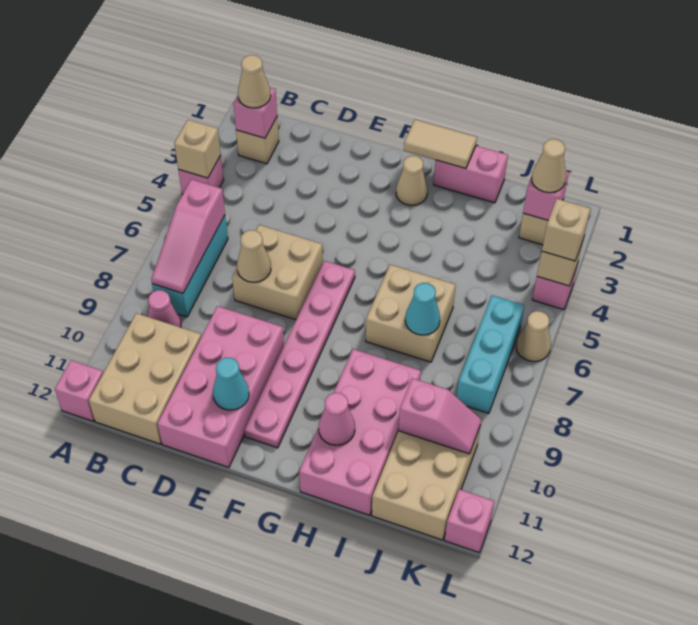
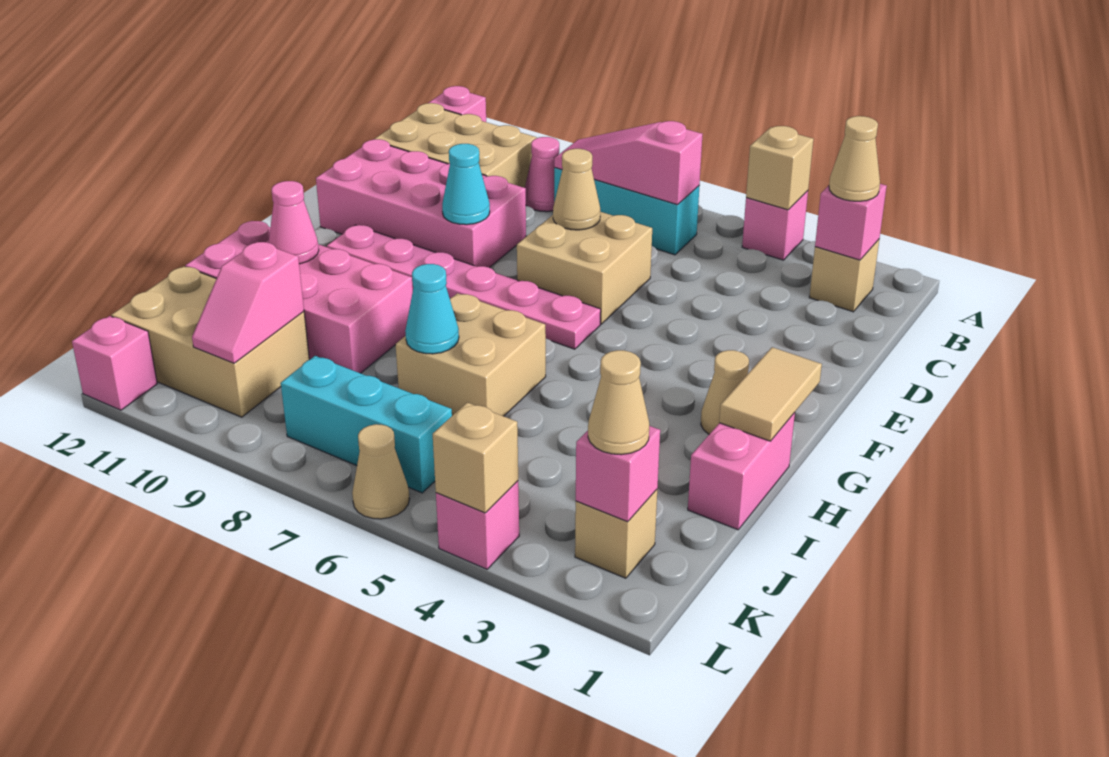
cyan 1x1 cone [213,358,249,410] -> cyan 1x1 cone moved to [442,144,490,225]
tan 1x1 brick [542,199,591,261] -> none

